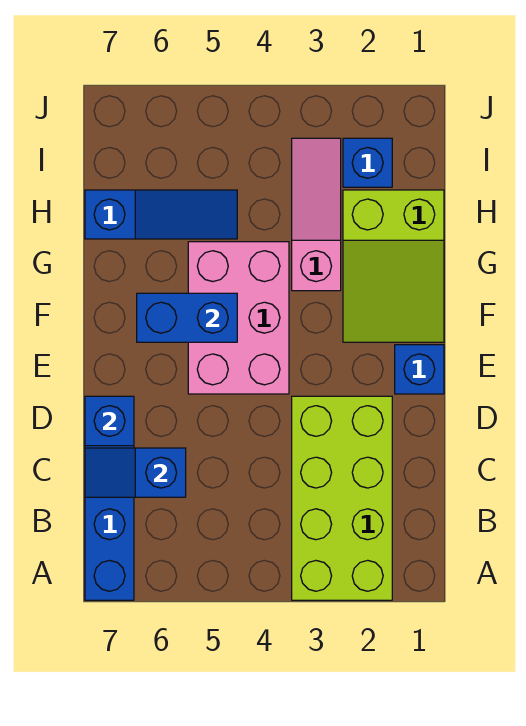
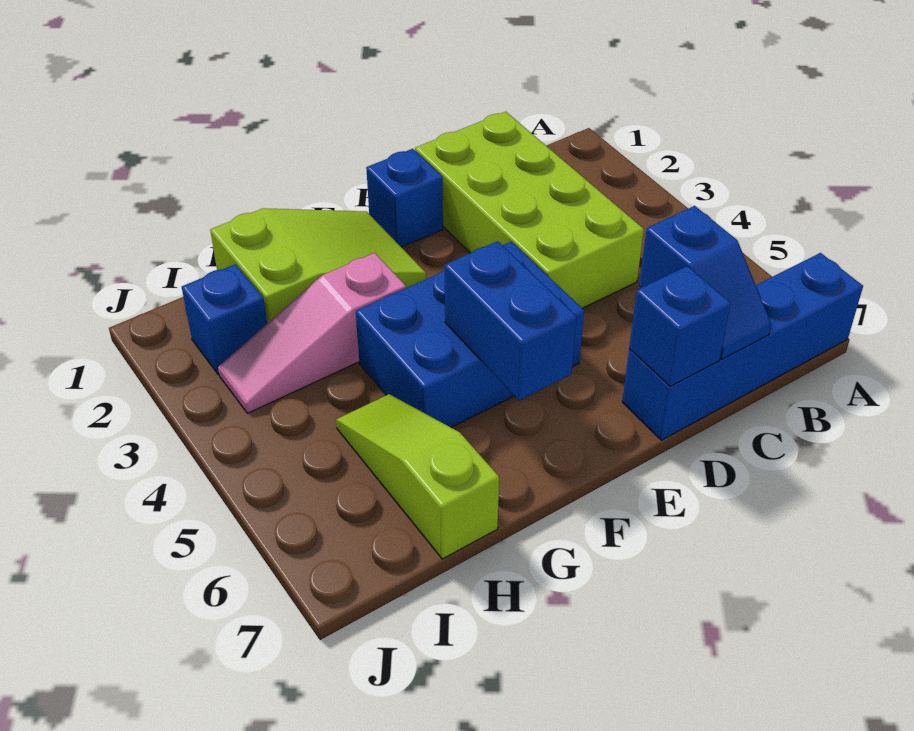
lime 2x4 brick [292,396,392,600] -> lime 2x4 brick turned to [415,112,644,308]
pink 2x3 brick [188,242,289,394] -> blue 2x3 brick [356,242,584,427]
blue 1x3 slope [85,190,237,239] -> lime 1x3 slope [336,394,499,559]

